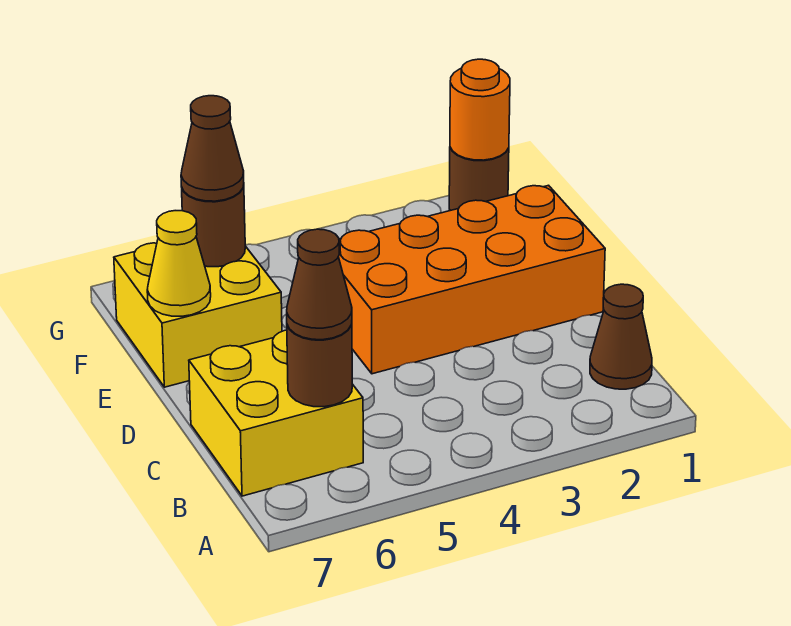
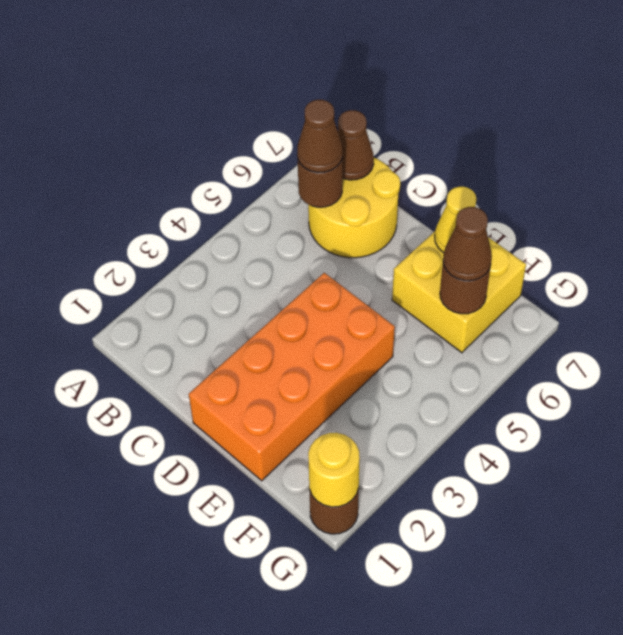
brown 1x1 cone [590,284,652,389] -> brown 1x1 cone moved to [338,110,374,180]
yellow 2x2 brick [189,330,363,496] -> yellow 2x2 round brick [308,158,400,258]
orange 1x1 round brick [450,59,510,160] -> yellow 1x1 round brick [308,433,360,507]

